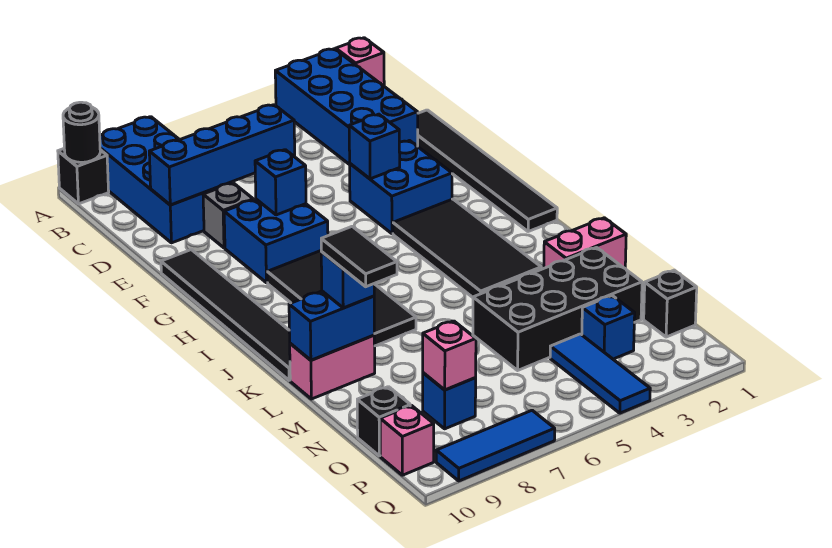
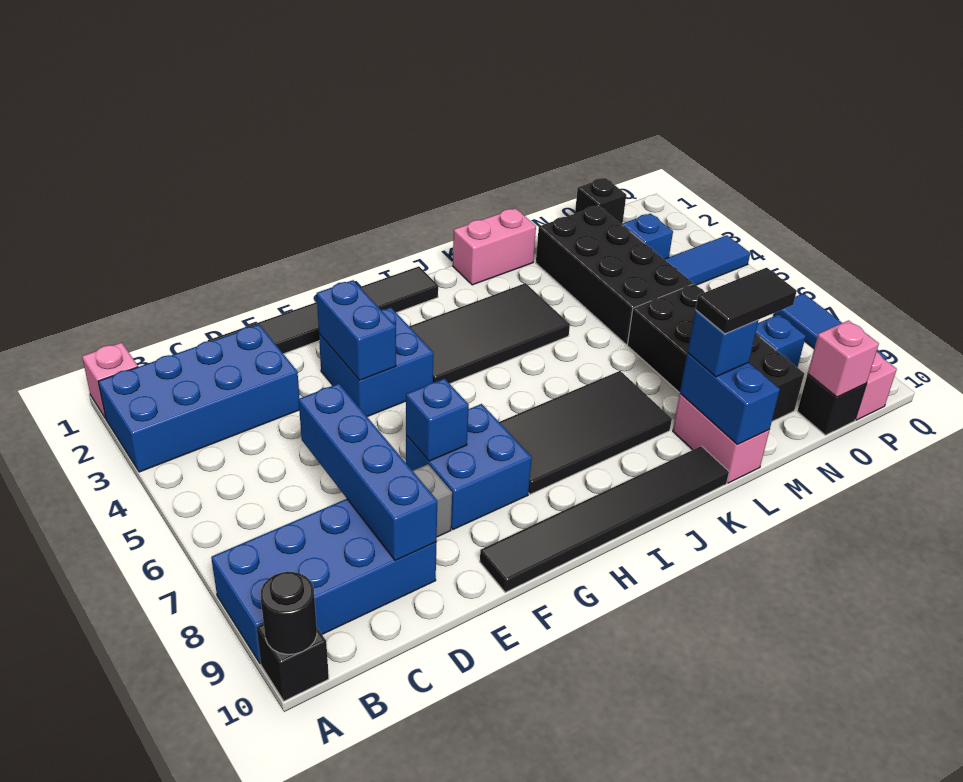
blue 1x1 brick [349,114,400,179] -> blue 1x2 brick [317,280,396,380]
pink 1x2 brick [544,218,626,268] -> pink 1x2 brick turned to [453,208,536,285]
none -> black 2x4 brick [627,284,804,421]
pink 1x1 brick [423,321,476,390] -> pink 1x1 brick moved to [808,321,879,397]

